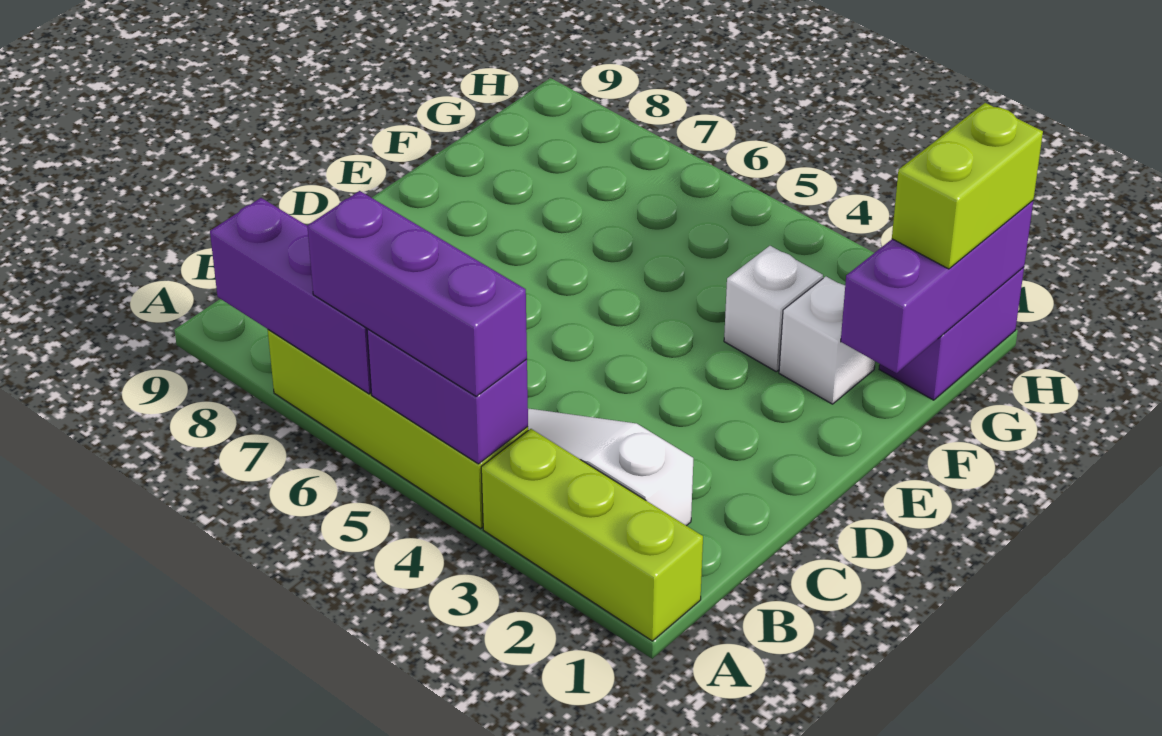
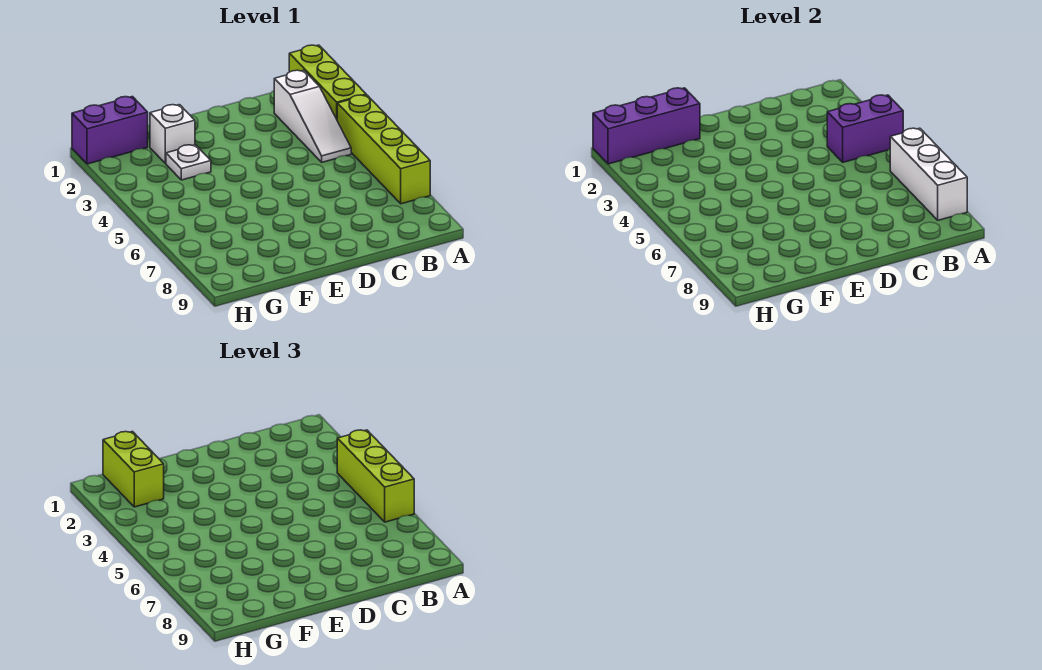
purple 1x2 brick [367,329,528,464] -> purple 1x2 brick turned to [827,95,903,162]
purple 1x3 brick [307,191,527,396] -> lime 1x3 brick [337,430,414,522]
purple 1x3 brick [210,198,371,394] -> white 1x3 brick [890,128,967,220]
white 1x1 brick [724,246,823,371] -> white 1x1 plate [166,145,211,180]
lime 1x2 brick [892,103,1043,269] -> lime 1x2 brick turned to [103,432,164,507]

